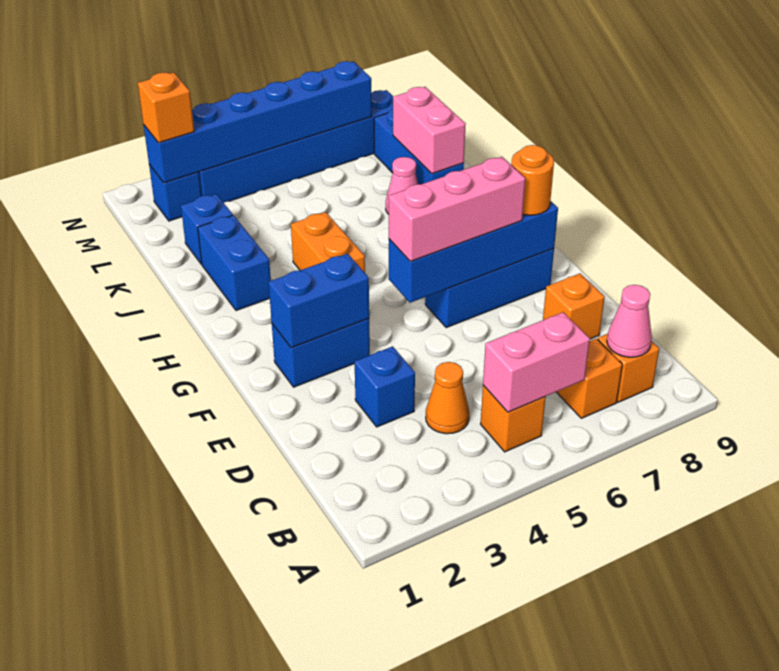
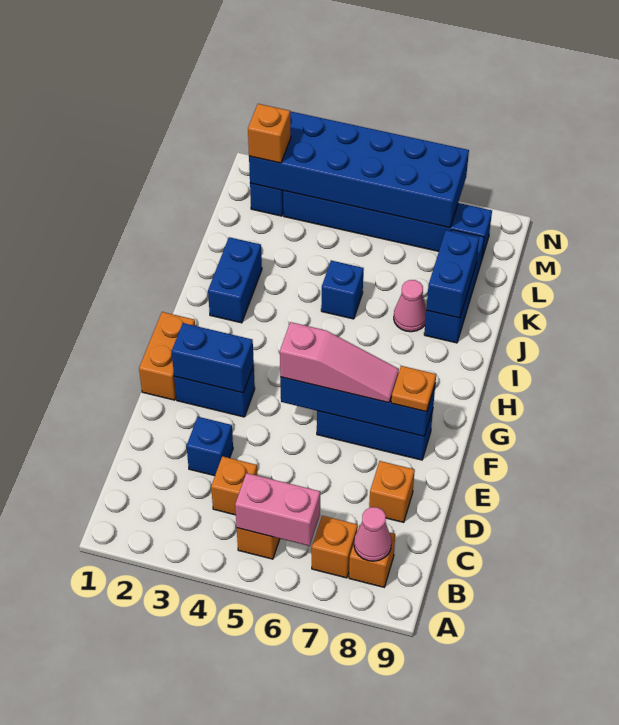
orange 1x1 cone [426,362,469,434] -> orange 1x1 brick [211,456,257,515]
pink 1x3 brick [389,157,525,261] -> pink 1x3 slope [280,322,399,403]
orange 1x1 round brick [511,145,554,215] -> orange 1x1 plate [391,366,436,412]
orange 1x2 brick [291,212,365,272] -> orange 1x2 brick moved to [139,312,195,400]
pink 1x2 brick [393,87,466,174] -> blue 1x2 brick [426,230,479,318]
blue 1x1 brick [181,194,233,264] -> blue 1x1 brick moved to [321,260,364,319]
blue 1x6 brick [144,61,372,183] -> blue 2x6 brick [249,111,469,228]

